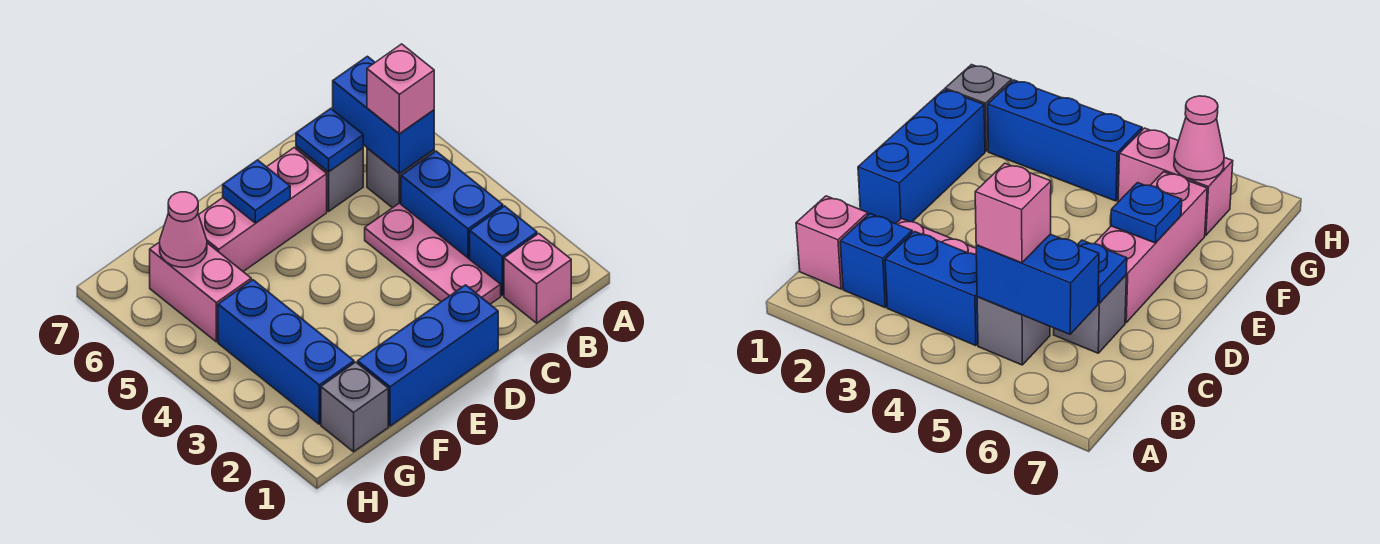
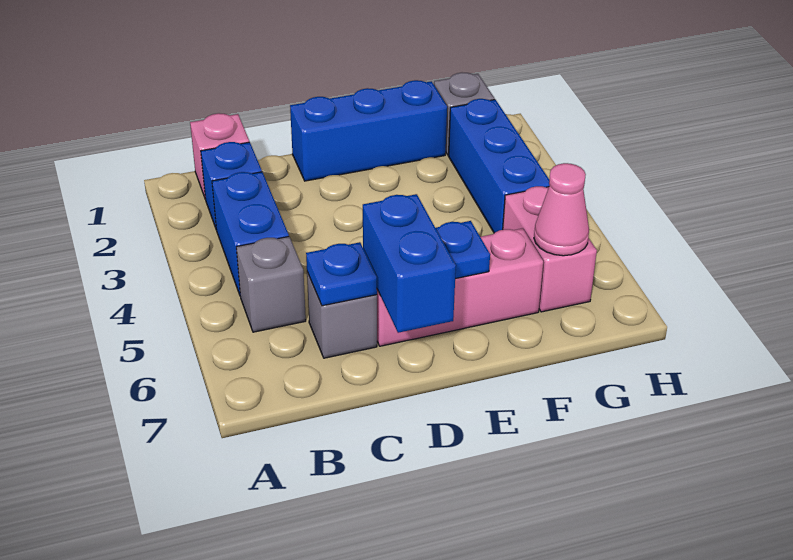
blue 1x2 brick [333,56,434,174] -> blue 1x2 brick moved to [363,194,456,333]
pink 1x1 brick [367,44,434,134] -> none
pink 1x3 plate [365,203,501,304] -> none

